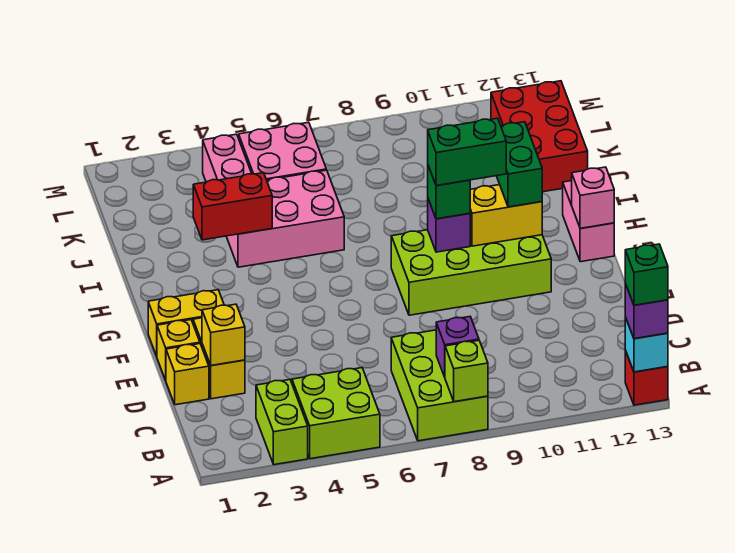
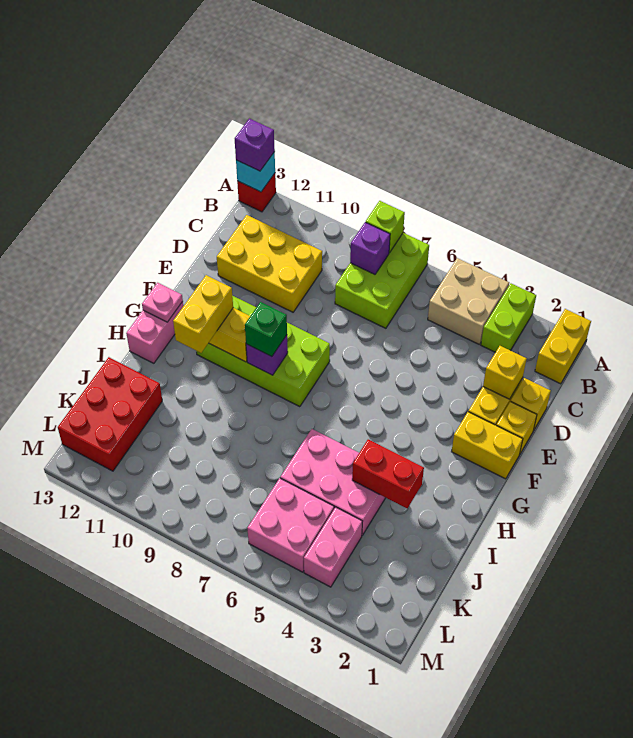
none -> yellow 1x2 brick [535,309,591,384]
lime 2x2 brick [292,368,380,459] -> tan 2x2 brick [428,258,509,345]
green 1x1 brick [625,244,668,305] -> none
none -> yellow 2x3 brick [217,215,322,312]
green 1x2 brick [428,118,506,186] -> none
green 1x2 brick [497,122,542,207] -> yellow 1x2 brick [173,275,233,353]
pink 1x1 brick [572,167,614,228] -> pink 1x1 plate [142,283,183,322]

